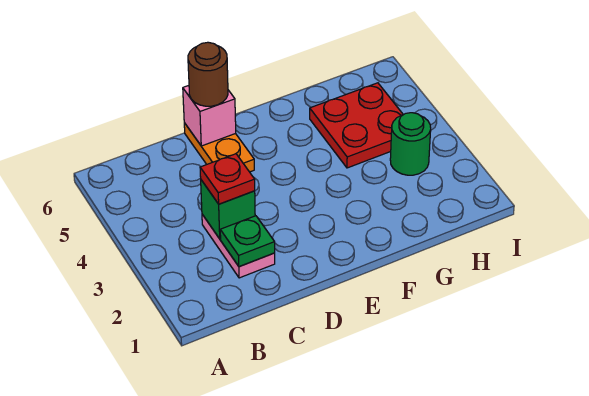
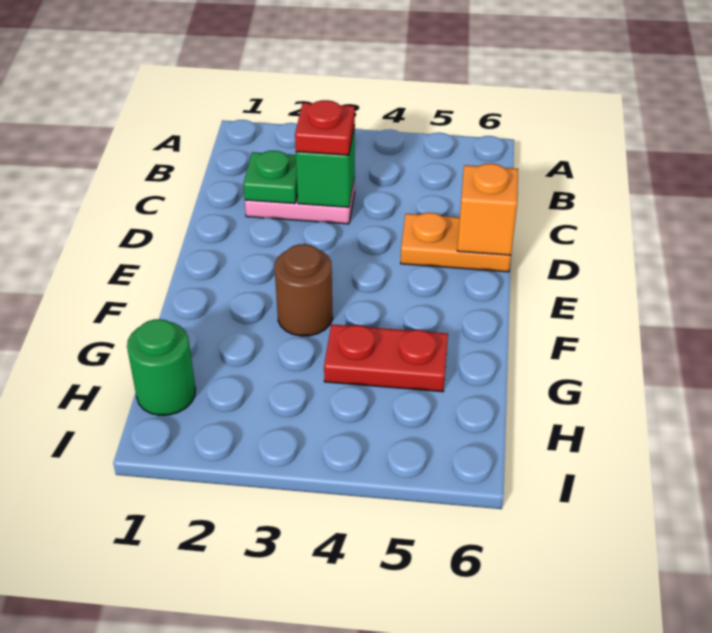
pink 1x1 brick [183,86,236,146] -> orange 1x1 brick [457,164,518,255]
brown 1x1 round brick [188,42,228,106] -> brown 1x1 round brick moved to [275,244,333,336]
red 2x2 plate [310,83,403,168] -> red 1x2 plate [324,324,448,392]
green 1x1 round brick [390,113,431,175] -> green 1x1 round brick moved to [127,319,195,415]

